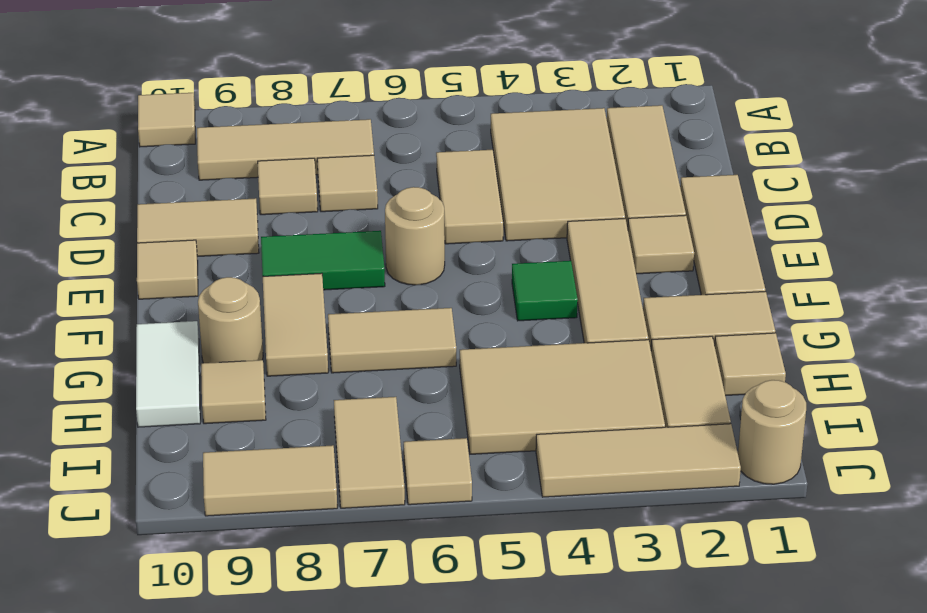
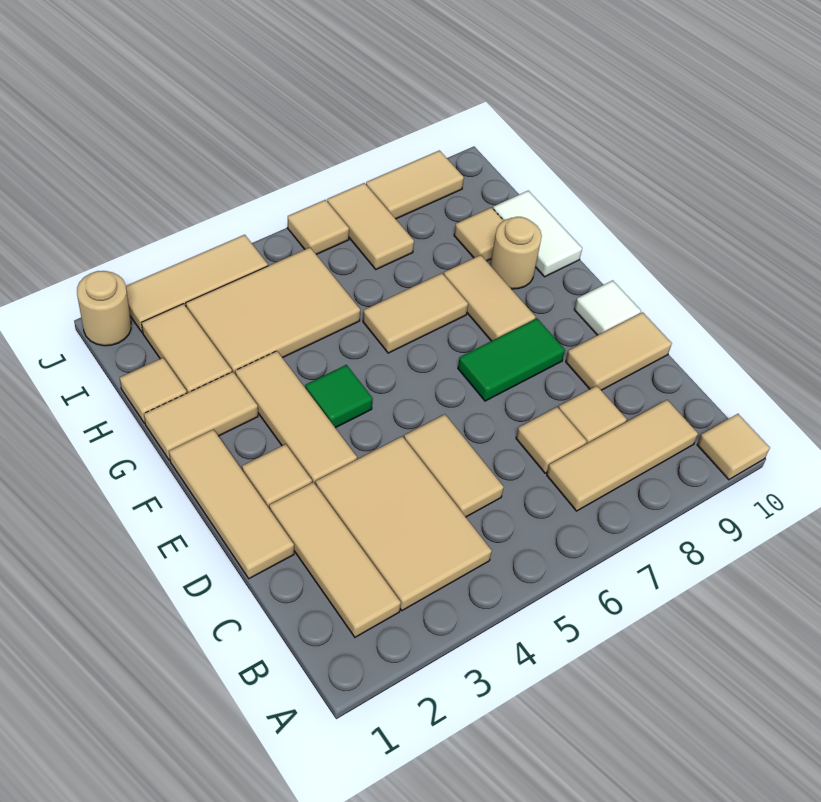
tan 1x1 round brick [385,187,445,285] -> none
tan 1x1 tile [137,240,198,299] -> white 1x1 tile [574,280,641,335]

